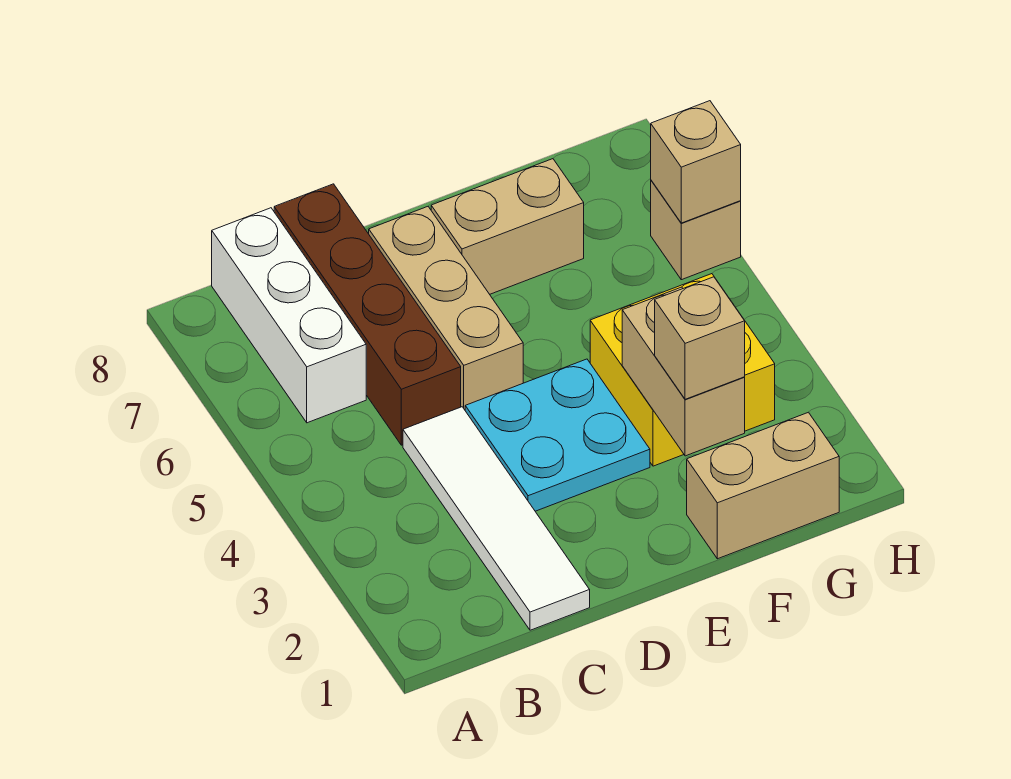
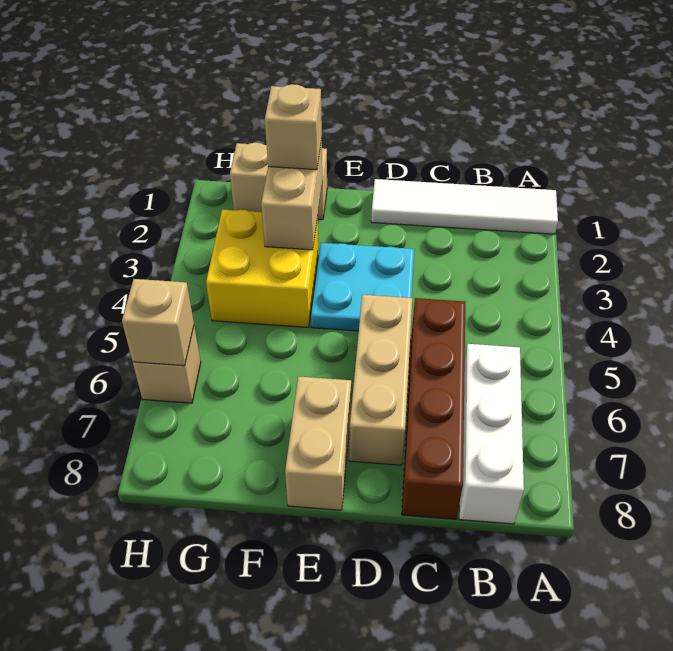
white 1x4 tile [403,407,590,630] -> white 1x4 tile turned to [371,179,558,234]
tan 1x2 brick [431,159,584,294] -> tan 1x2 brick turned to [285,376,351,510]

